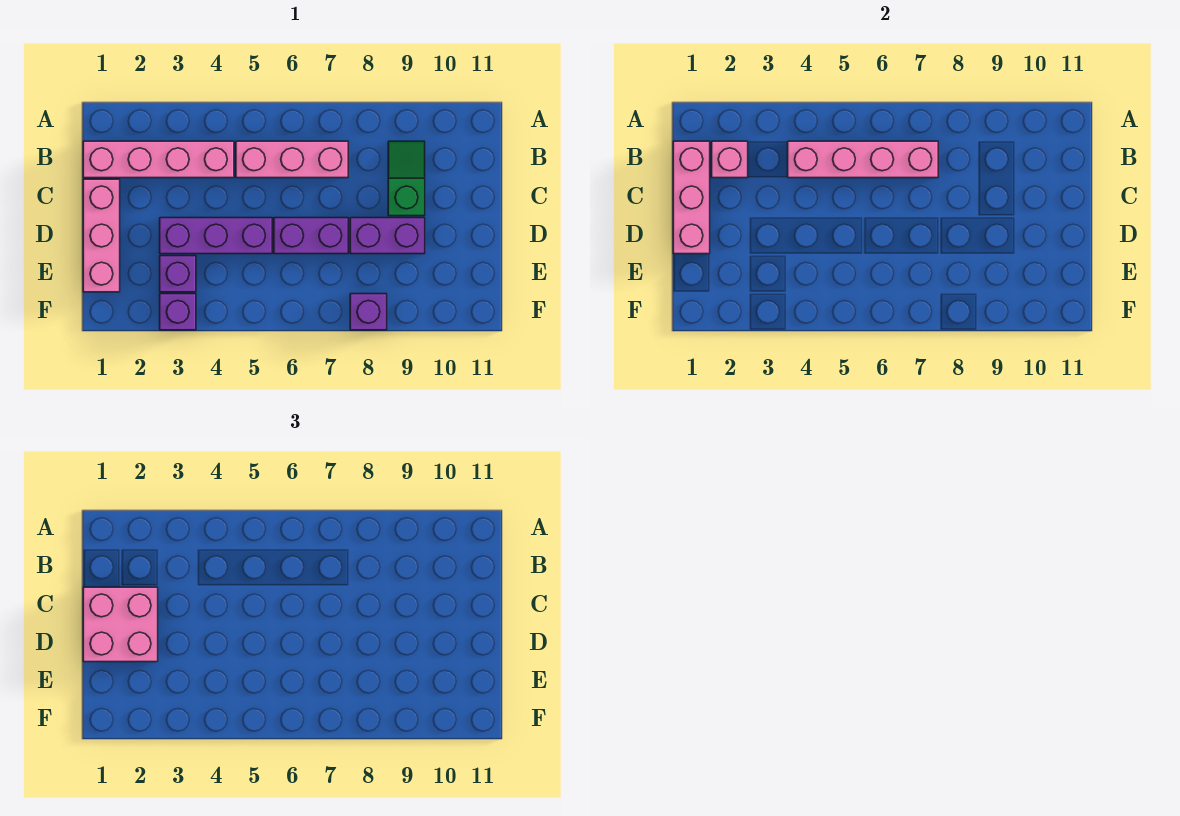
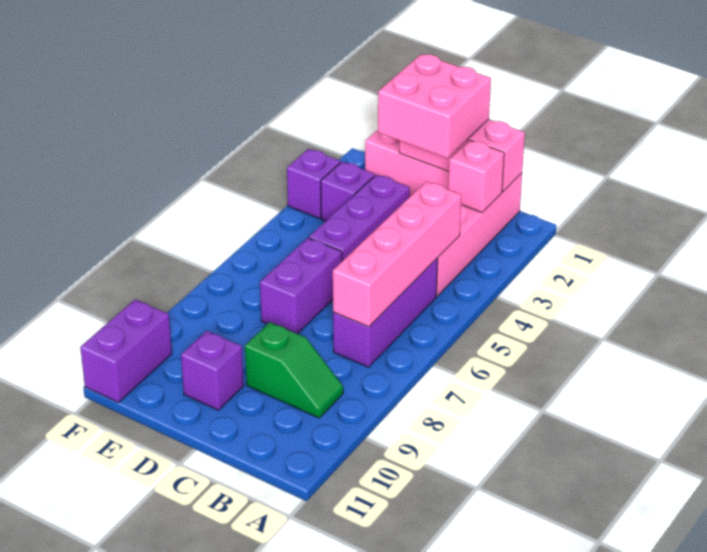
pink 1x3 brick [236,141,348,178] -> purple 1x3 brick [333,258,438,367]
purple 1x2 brick [350,218,425,254] -> purple 1x2 brick moved to [80,299,172,403]
purple 1x1 brick [350,294,387,330] -> purple 1x1 brick moved to [181,331,244,410]

